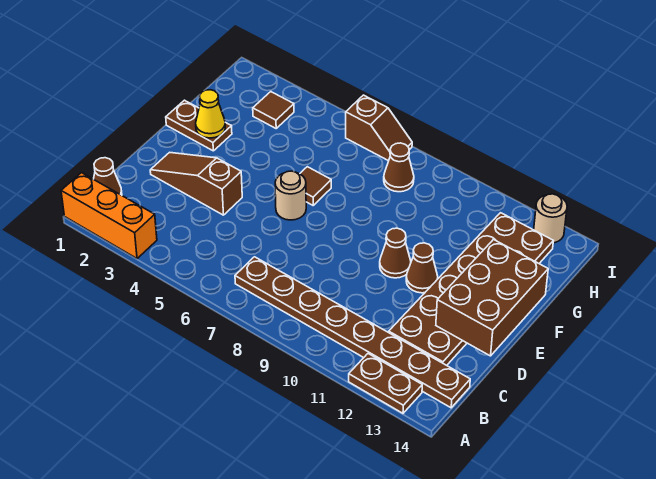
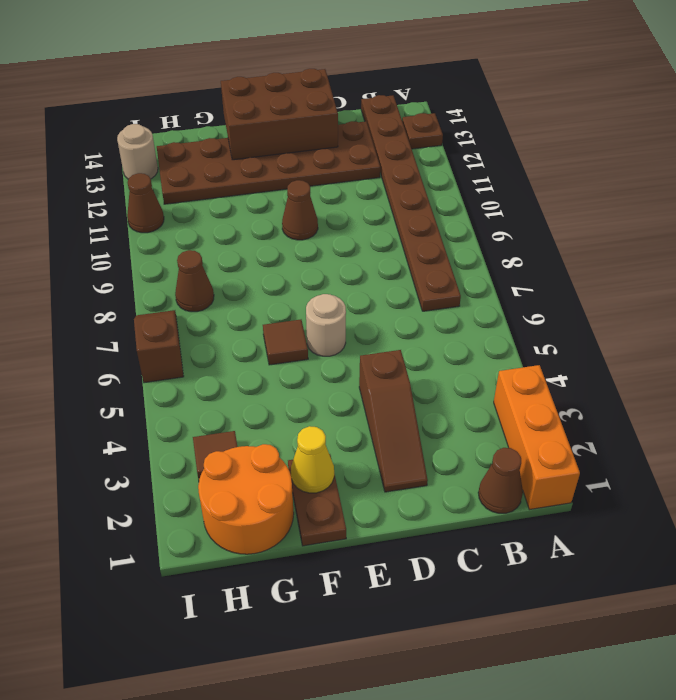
brown 1x2 plate [349,354,422,413] -> brown 1x1 plate [402,113,443,149]
brown 1x1 cone [406,243,438,293] -> brown 1x1 cone moved to [127,173,164,233]
none -> orange 2x2 round brick [198,444,294,554]

